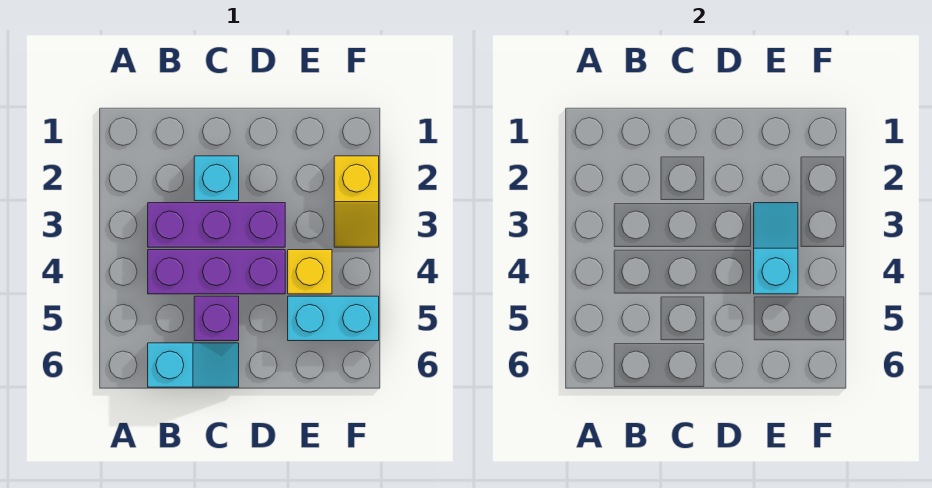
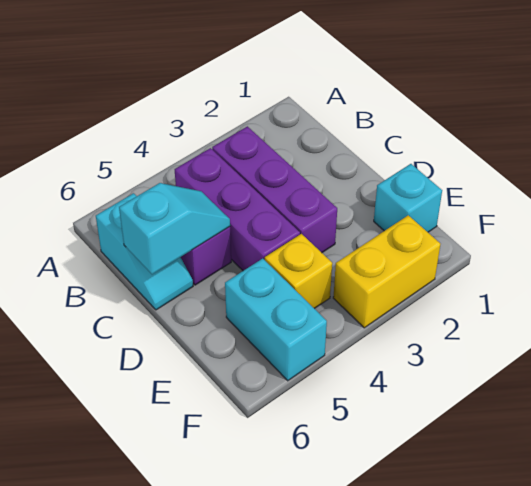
cyan 1x1 brick [194,156,239,201] -> cyan 1x1 brick moved to [374,164,442,232]
cyan 1x2 slope [754,203,798,294] -> cyan 1x2 slope moved to [119,183,230,274]
yellow 1x2 slope [334,156,379,247] -> yellow 1x2 brick [333,215,440,328]

